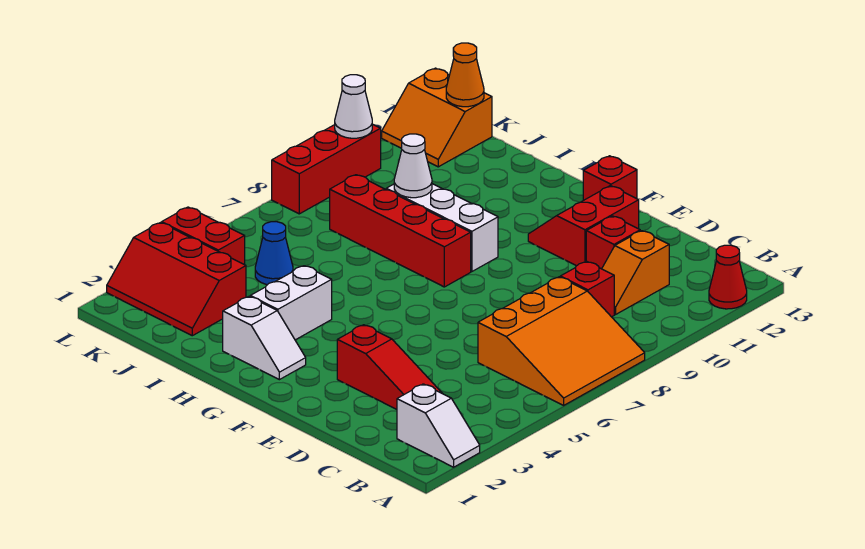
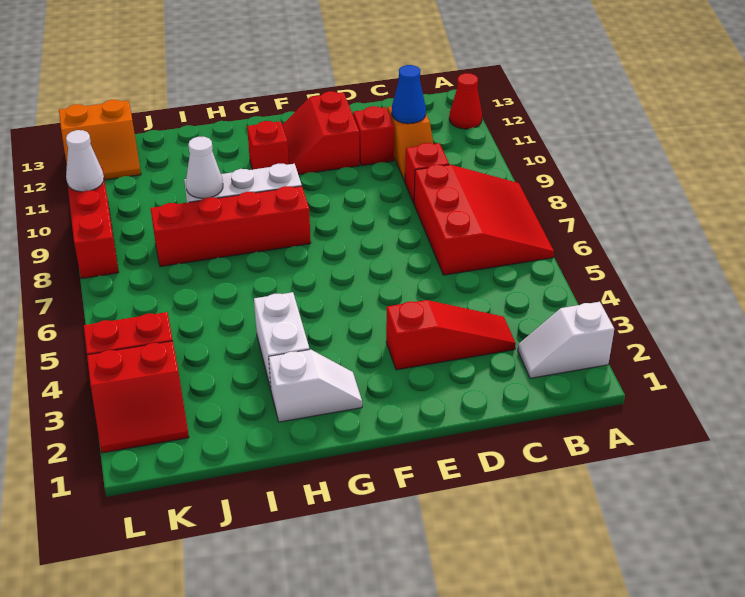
white 1x2 slope [397,384,480,467] -> white 1x2 slope turned to [518,302,614,378]
orange 3x3 slope [478,277,645,405] -> red 3x3 slope [414,165,554,275]
red 1x1 brick [583,156,637,200] -> red 1x1 brick moved to [247,121,289,170]
red 2x3 slope [107,223,246,336] -> red 2x2 slope [87,341,189,453]
blue 1x1 cone [255,222,293,285] -> blue 1x1 cone moved to [392,65,426,124]
orange 1x1 cone [446,43,484,107] -> none

